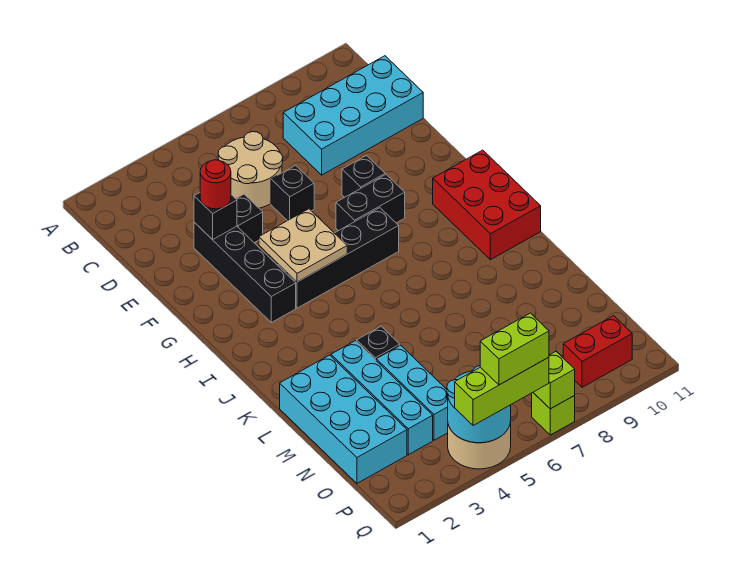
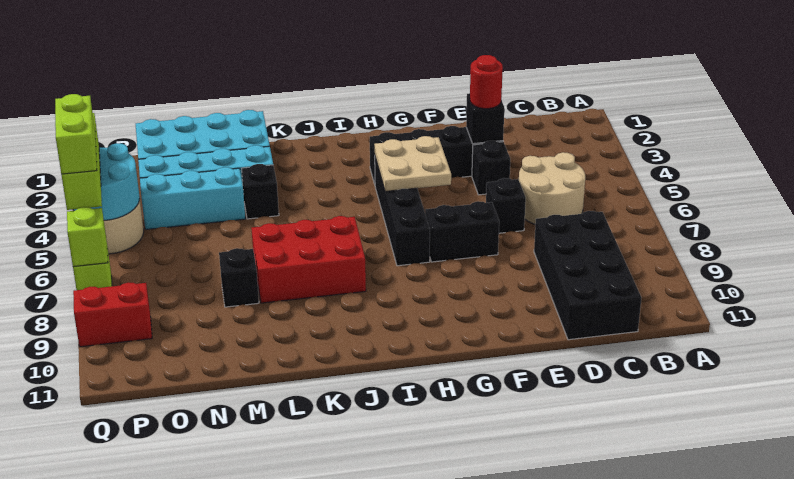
cyan 2x4 brick [283,56,423,175] -> black 2x4 brick [534,211,641,340]
black 1x1 brick [342,156,385,197] -> black 1x1 brick moved to [219,248,259,307]
black 1x2 brick [336,174,405,231] -> black 1x2 brick turned to [425,201,499,262]
red 2x3 brick [433,150,541,260] -> red 2x3 brick moved to [251,216,366,303]
red 1x2 brick [563,316,632,387] -> red 1x2 brick turned to [73,282,152,347]

